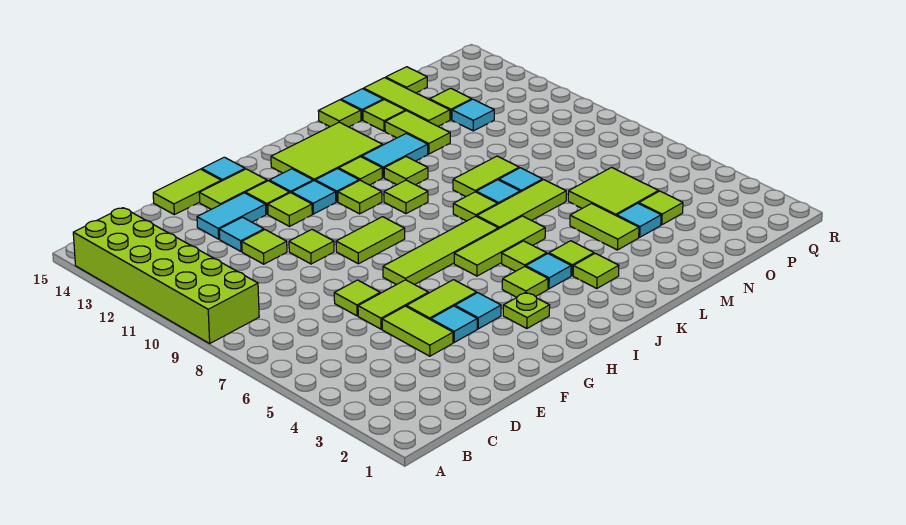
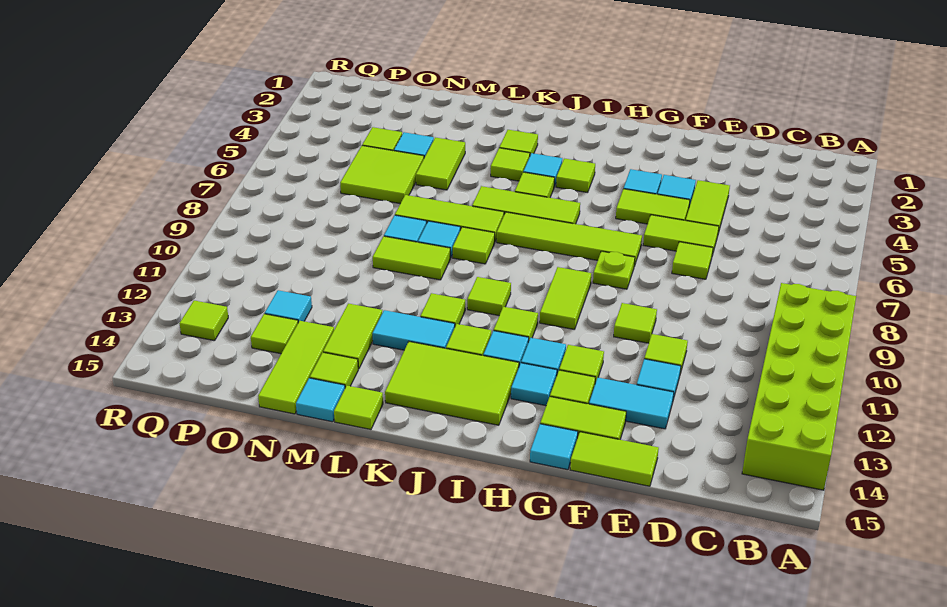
lime 1x2 tile [336,217,405,264] -> lime 1x2 tile turned to [540,267,591,329]
lime 1x1 plate [503,293,550,329] -> lime 1x1 plate moved to [593,251,635,289]
lime 1x1 tile [386,67,427,93] -> lime 1x1 tile moved to [179,301,228,341]

